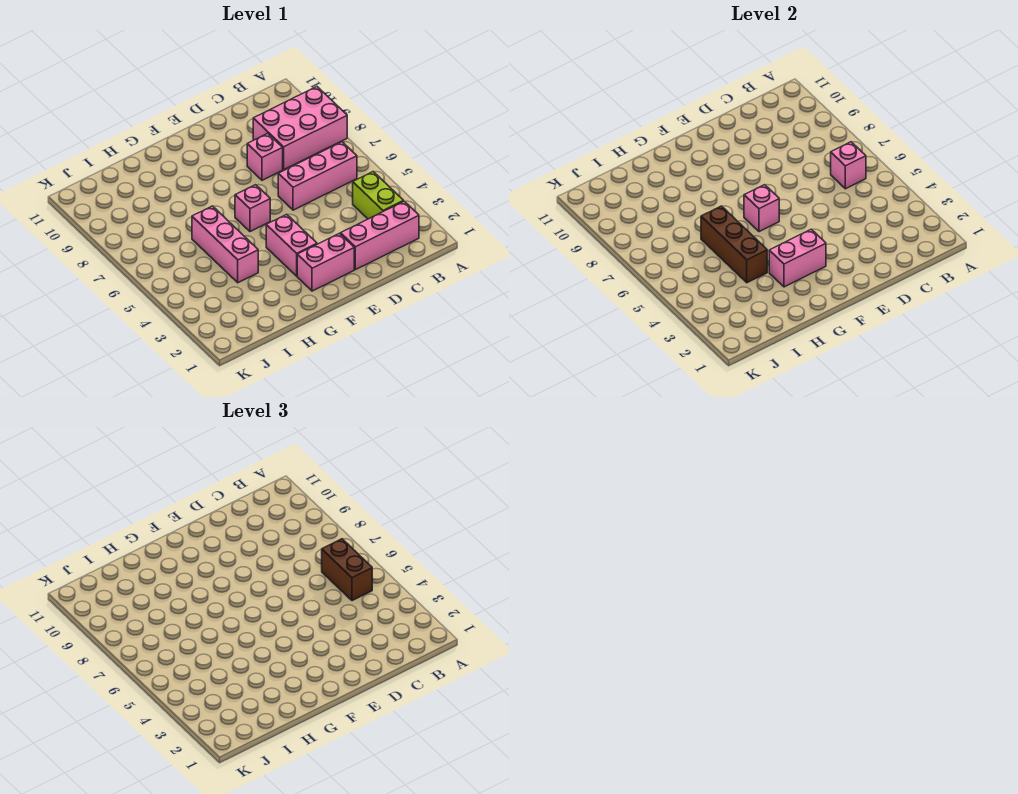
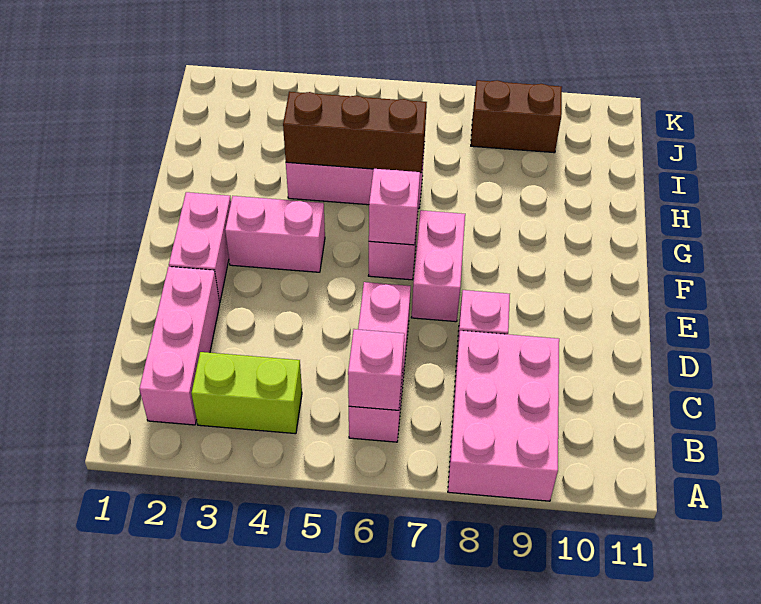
brown 1x2 brick [322,539,372,601] -> brown 1x2 brick moved to [471,80,562,153]
pink 1x2 brick [769,229,826,287] -> pink 1x2 brick moved to [411,210,465,322]

